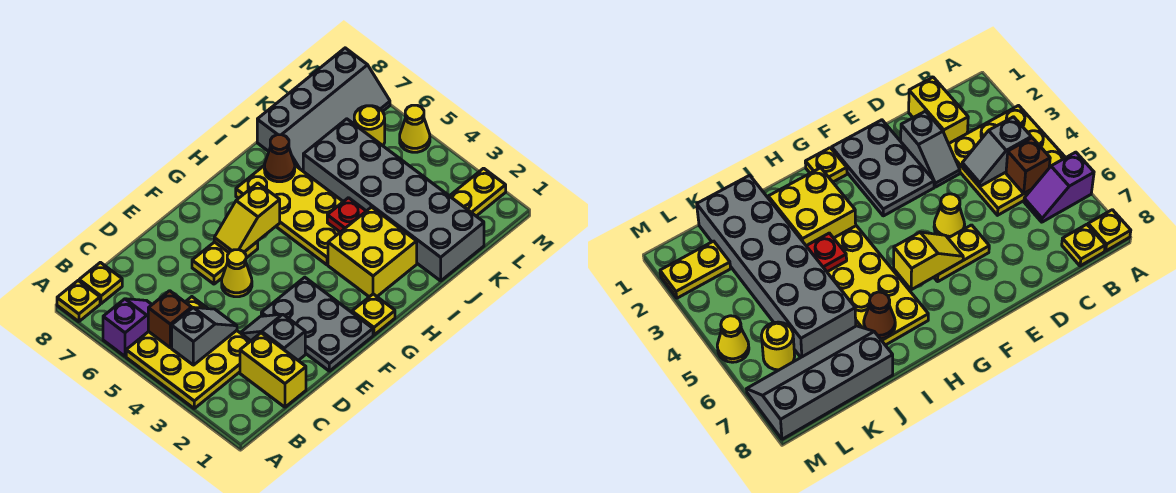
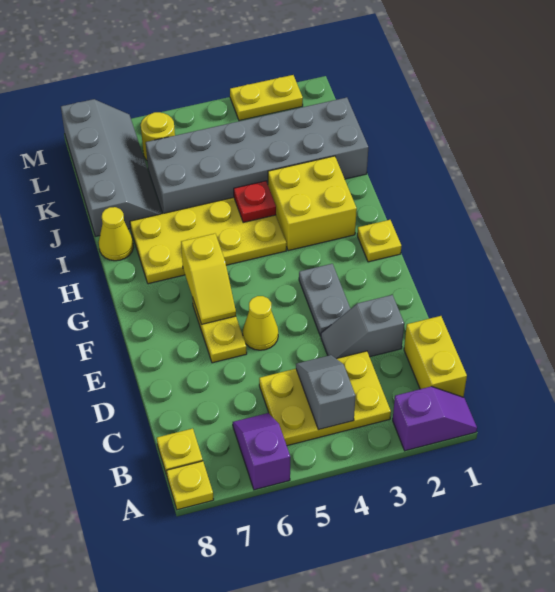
none -> purple 1x2 slope [393,386,477,451]
yellow 3x3 plate [126,297,250,408] -> yellow 2x3 plate [259,351,391,446]
brown 1x1 brick [148,291,192,348] -> none
yellow 1x2 brick [240,333,306,407] -> yellow 1x2 brick turned to [404,316,467,397]
grey 2x3 plate [261,277,373,371] -> grey 1x2 plate [299,264,350,336]
brown 1x1 cone [264,135,295,182] -> none
yellow 1x2 plate [450,168,506,216] -> yellow 1x2 plate turned to [230,75,303,121]
yellow 1x1 cone [400,105,430,152] -> yellow 1x1 cone moved to [99,207,134,261]

